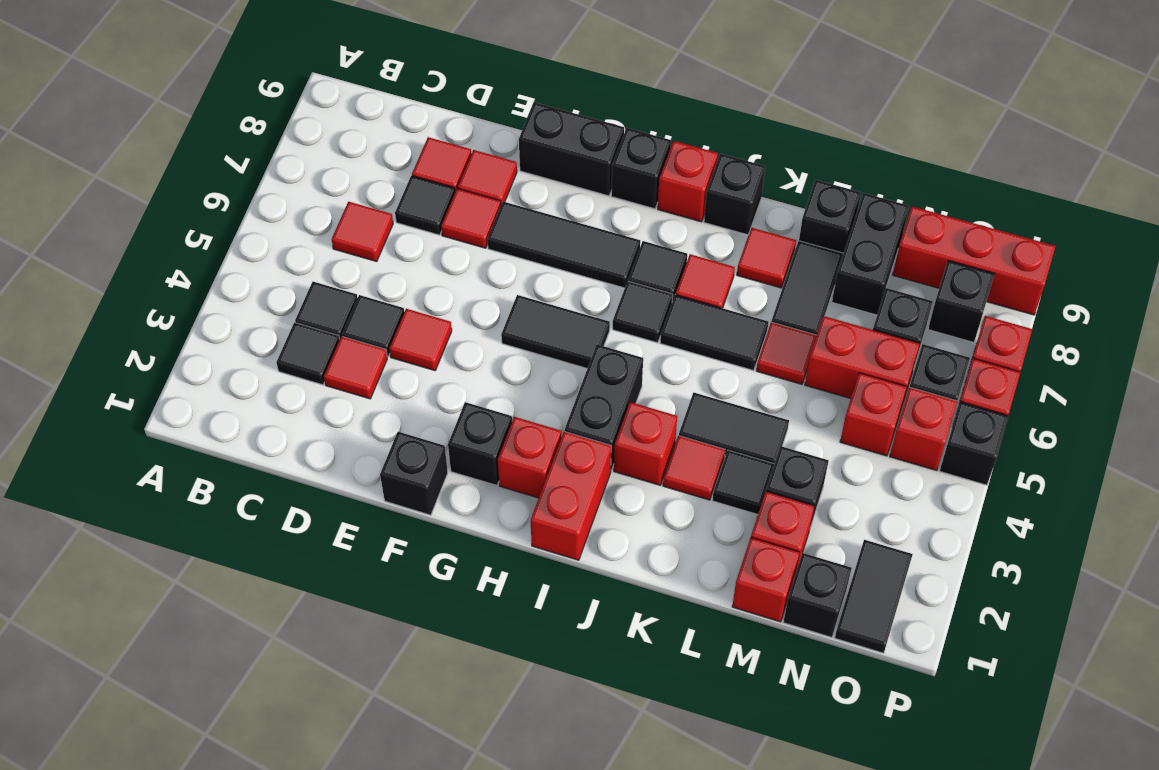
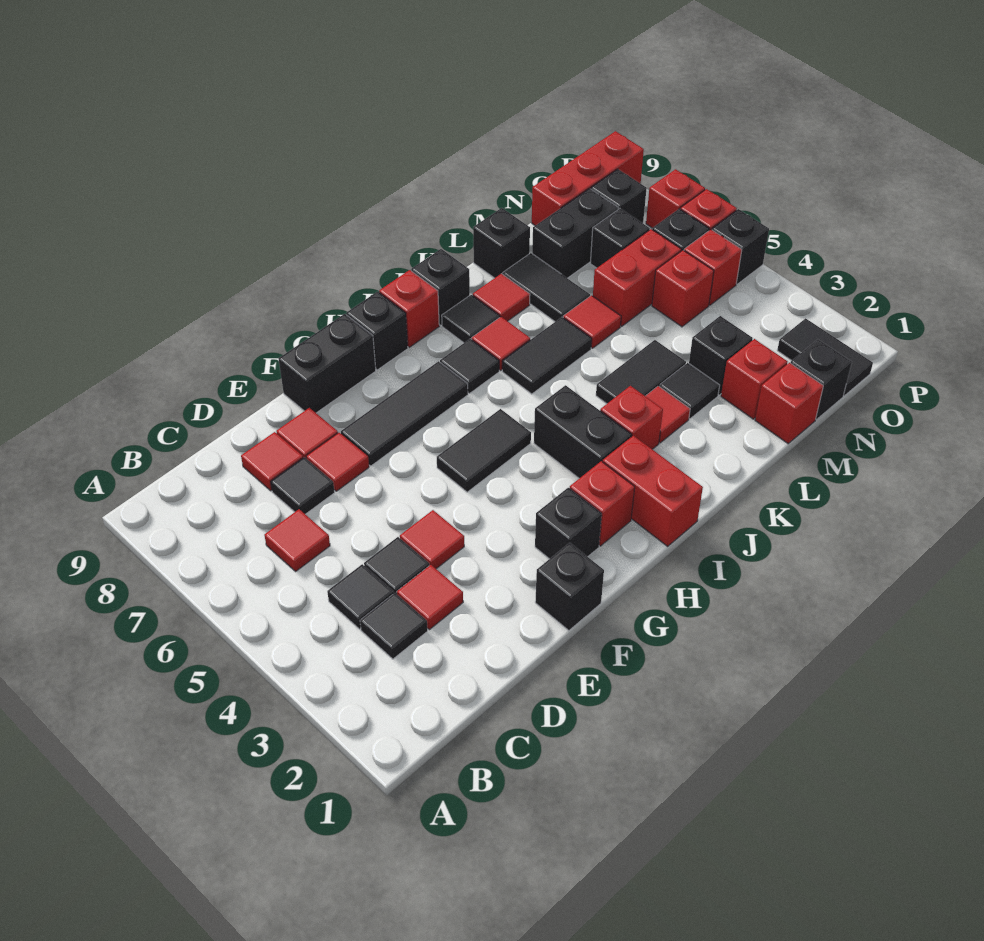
black 1x1 tile [613,281,673,343] -> black 1x1 tile moved to [442,295,500,343]
black 1x2 brick [832,193,909,315] -> black 1x2 brick turned to [532,188,618,278]

